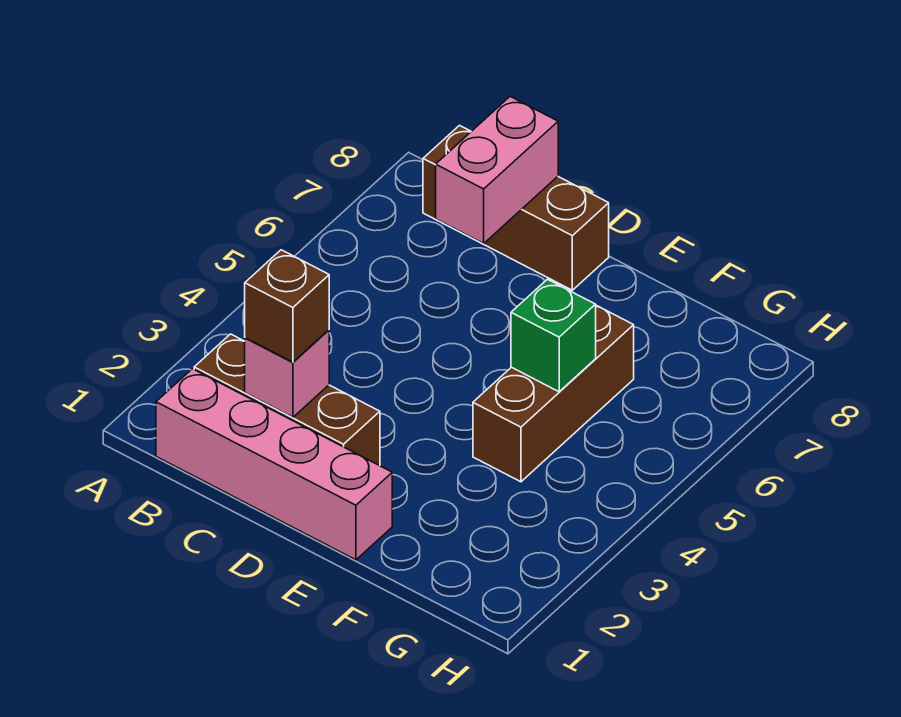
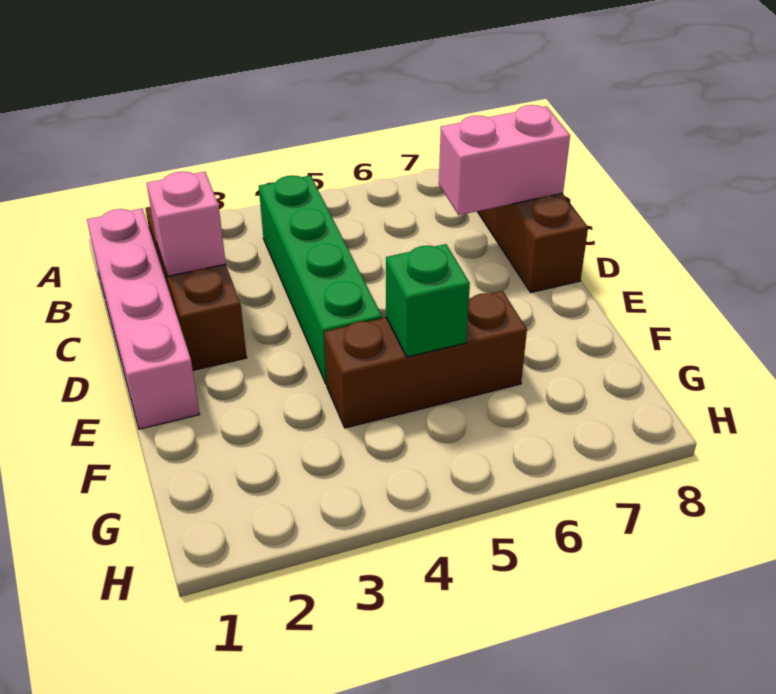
none -> green 1x4 brick [259,175,382,384]
brown 1x1 brick [245,250,329,362] -> none

